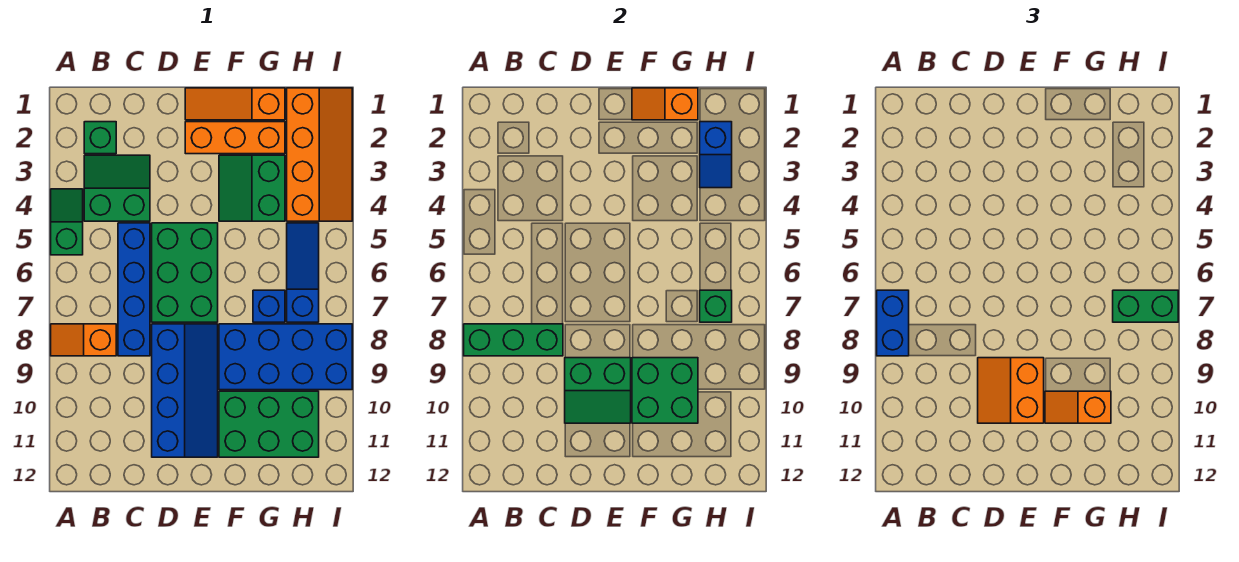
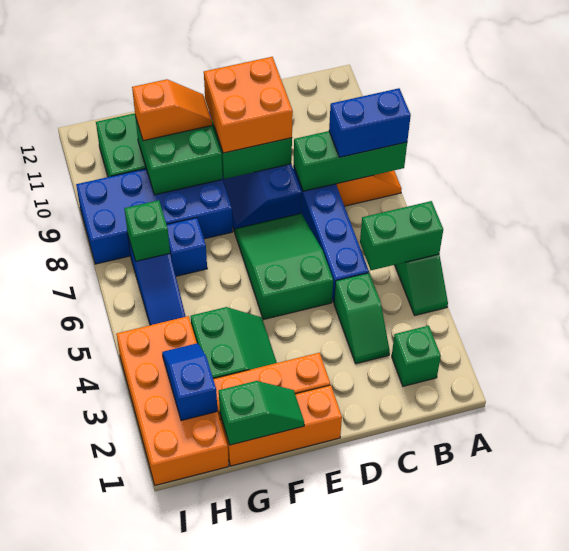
blue 1x2 brick [877,290,909,356] -> blue 1x2 brick turned to [329,88,411,157]
green 2x2 slope [84,155,150,221] -> green 1x2 slope [334,273,390,364]
green 2x3 brick [152,223,218,322] -> green 2x3 slope [235,214,333,320]
orange 2x2 slope [978,358,1044,423] -> orange 2x2 brick [204,57,293,153]
orange 1x3 slope [185,88,285,120] -> orange 1x3 brick [220,385,342,466]
orange 1x2 slope [632,88,698,120] -> green 1x2 slope [219,381,304,445]
orange 2x4 slope [287,88,352,221] -> orange 2x4 brick [117,316,229,485]
green 1x2 brick [1113,290,1178,322] -> green 1x2 brick moved to [360,201,443,270]

